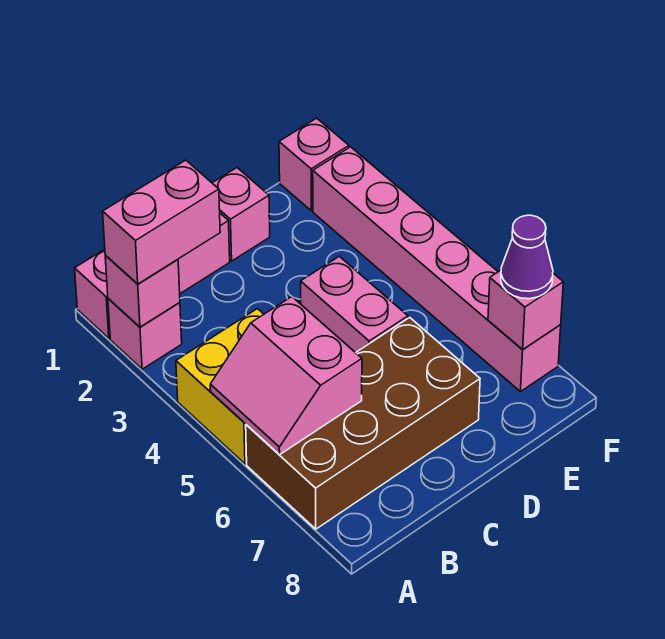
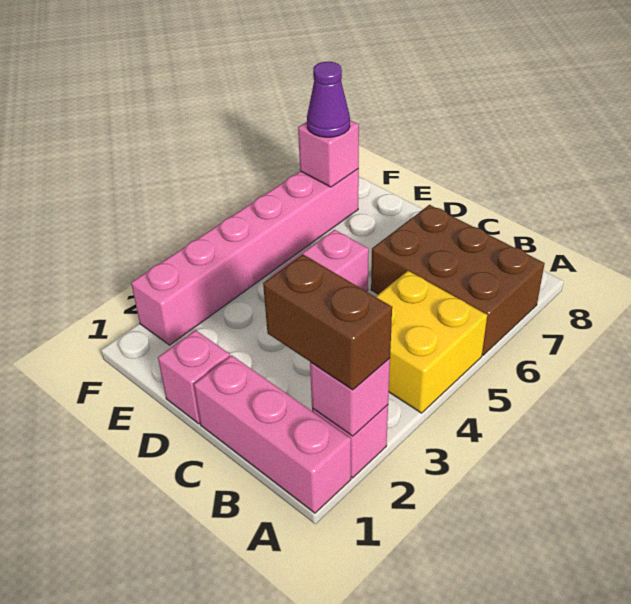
pink 1x2 brick [103,160,220,284] -> brown 1x2 brick [263,254,392,390]
pink 2x2 slope [210,297,362,455] -> none
brown 2x4 brick [246,318,480,529] -> brown 2x3 brick [371,205,545,355]
pink 1x1 brick [279,118,349,211] -> none

